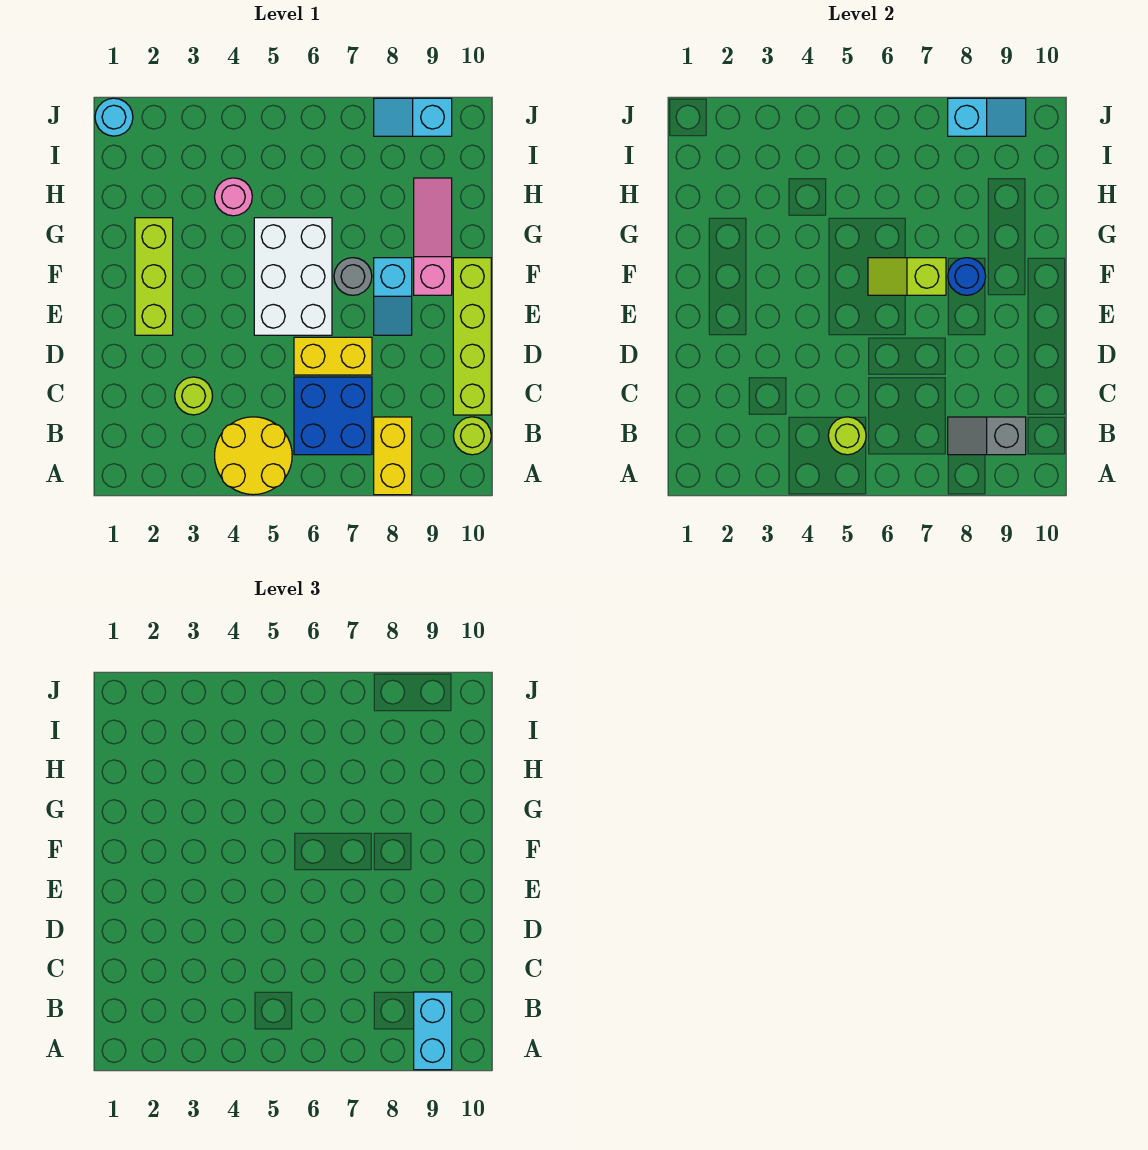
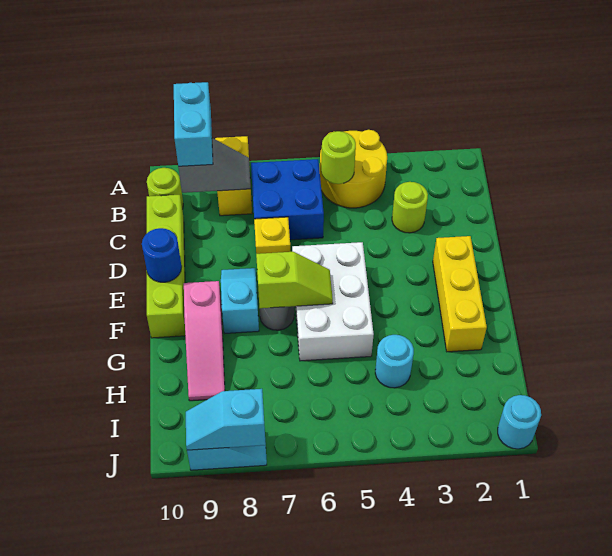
yellow 1x2 brick [294,337,372,375] -> yellow 1x1 brick [254,217,290,254]
lime 1x3 brick [135,218,173,335] -> yellow 1x3 brick [433,236,487,352]
blue 1x1 round brick [948,258,986,295] -> blue 1x1 round brick moved to [142,228,182,282]
pink 1x1 round brick [215,178,252,216] -> cyan 1x1 round brick [375,335,414,388]

